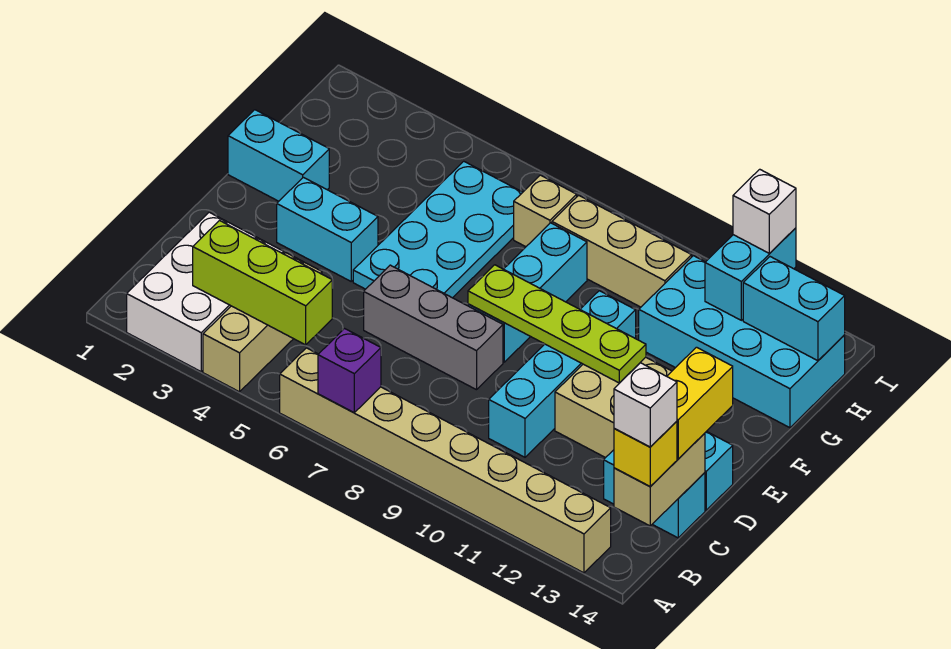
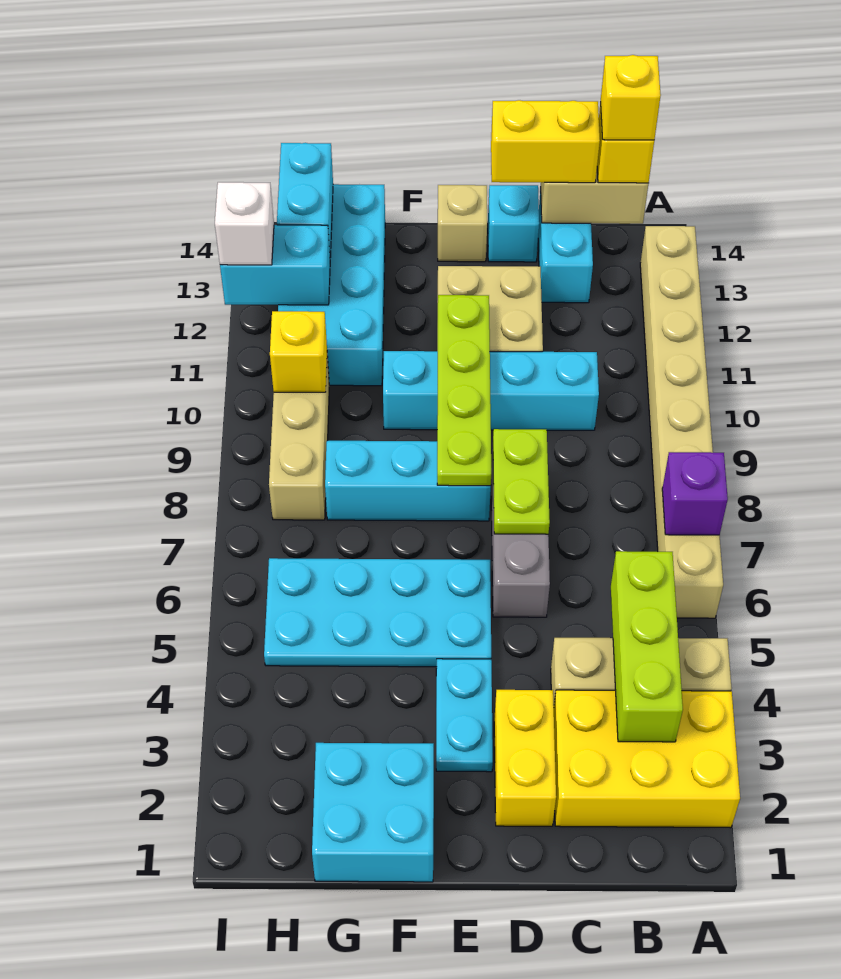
white 2x3 brick [127,212,284,371] -> yellow 2x3 brick [554,690,740,828]
white 1x1 brick [614,363,677,447] -> yellow 1x1 brick [601,55,661,140]
none -> yellow 1x2 brick [494,689,556,826]
none -> lime 1x2 plate [493,429,550,534]
cyan 1x2 brick [277,177,378,281] -> cyan 1x2 plate [436,659,493,772]
cyan 1x2 brick [228,110,329,201] -> cyan 2x2 brick [312,743,434,882]
tan 1x1 brick [514,175,577,247] -> tan 1x1 brick moved to [438,185,487,262]
none -> yellow 1x1 brick [270,311,327,392]

